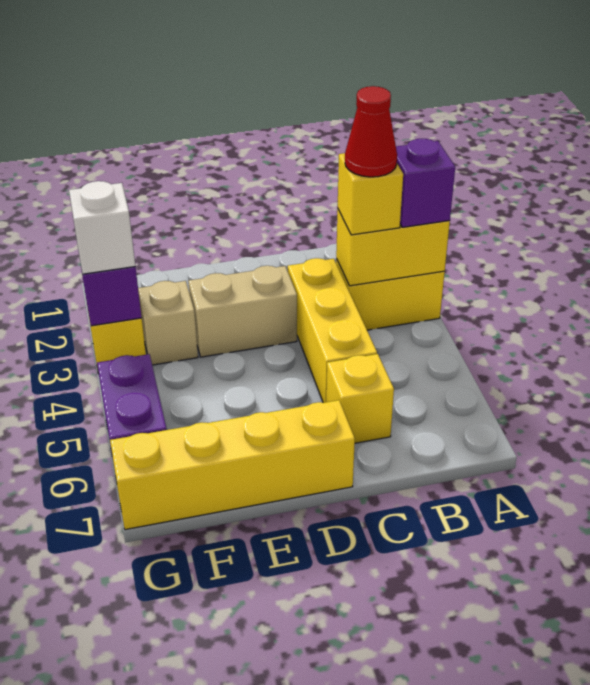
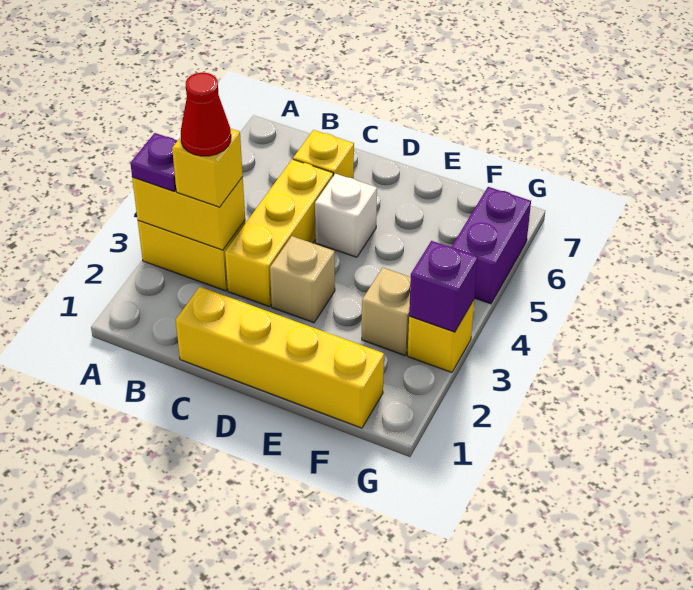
purple 1x1 brick [396,139,455,227] -> purple 1x1 plate [130,133,178,191]
tan 1x2 brick [188,266,297,357] -> tan 1x1 brick [270,236,335,323]
yellow 1x4 brick [110,400,355,530] -> yellow 1x4 brick moved to [176,287,384,428]
white 1x1 brick [69,181,135,274] -> white 1x1 brick moved to [315,174,377,257]

